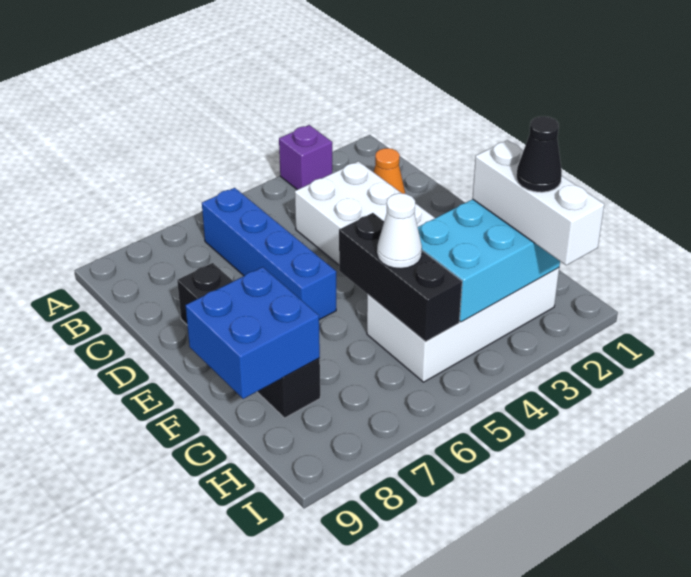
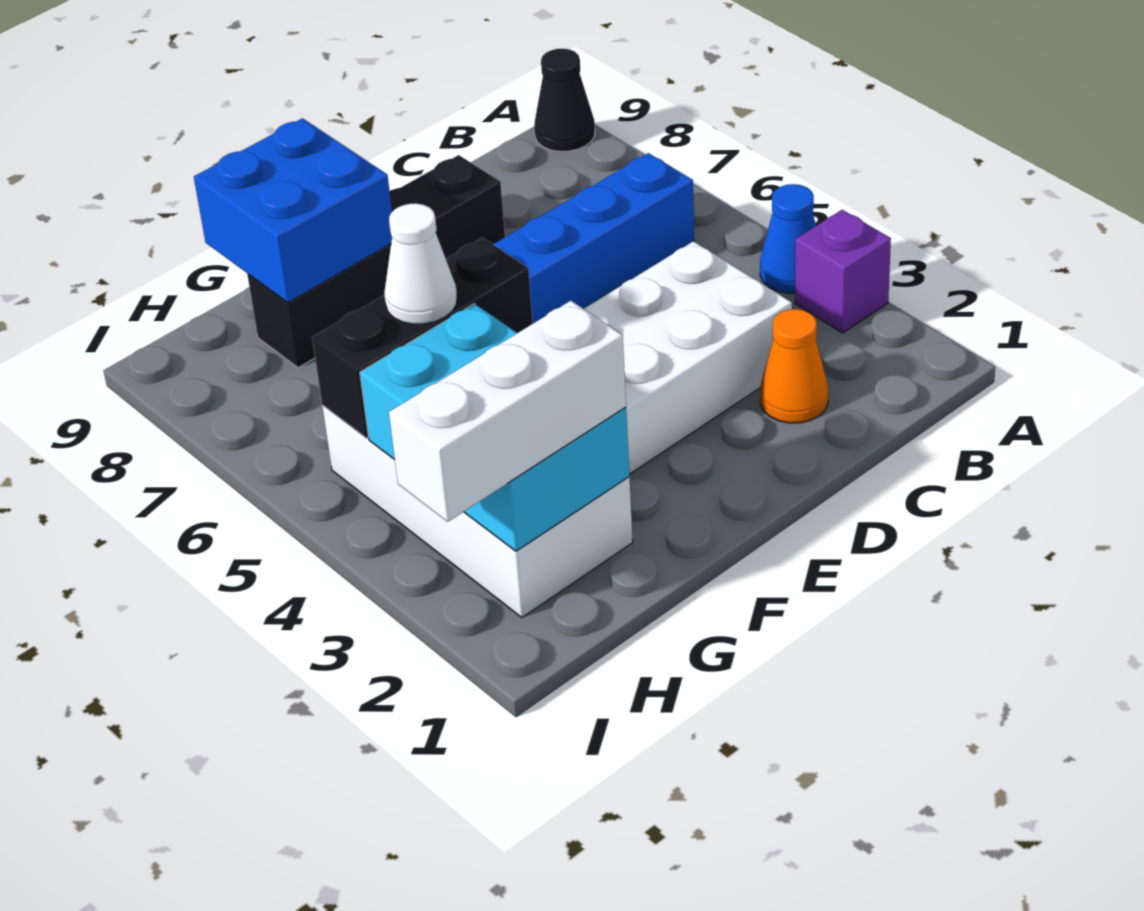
none -> blue 1x1 cone [760,184,816,293]
black 1x1 cone [516,116,562,192] -> black 1x1 cone moved to [534,49,595,151]

